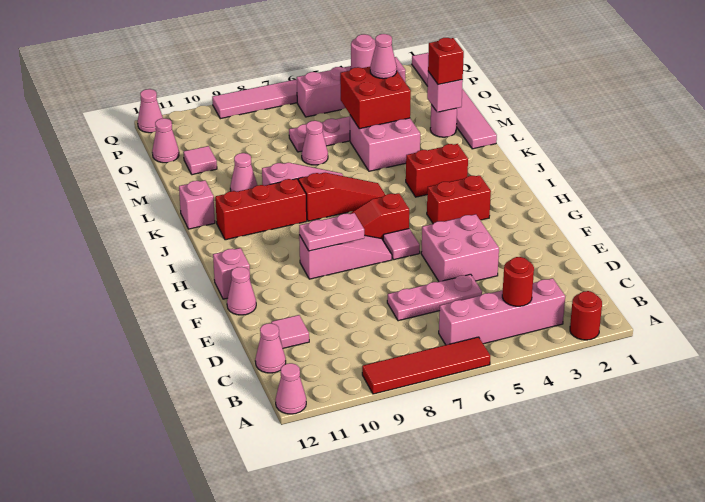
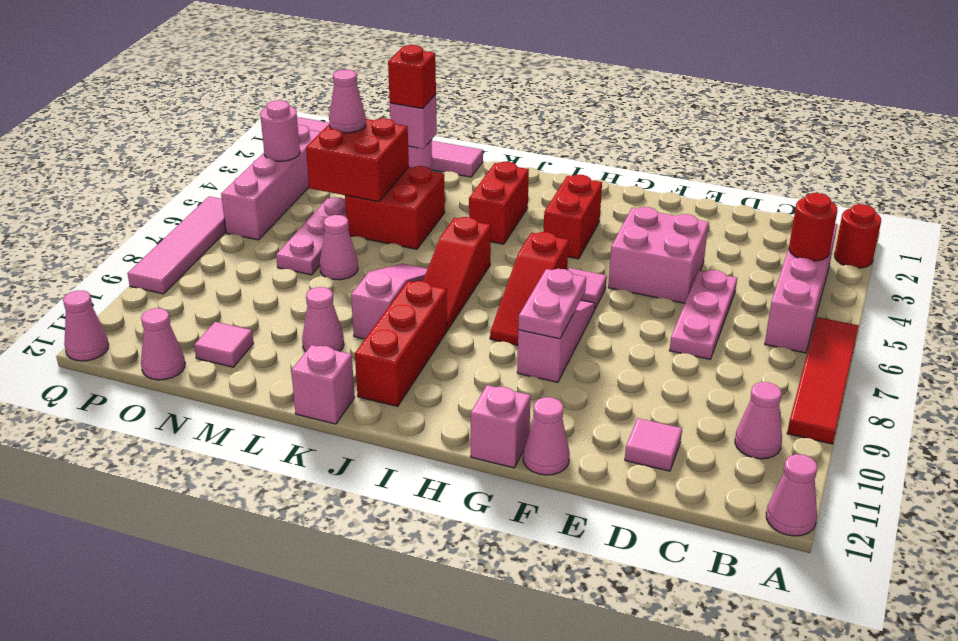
pink 1x1 cone [255,323,286,373] -> pink 1x1 cone moved to [735,382,782,459]
red 1x3 slope [298,173,385,221] -> red 1x3 slope turned to [423,217,491,330]
pink 2x2 brick [350,115,420,171] -> red 2x2 brick [345,166,445,249]

